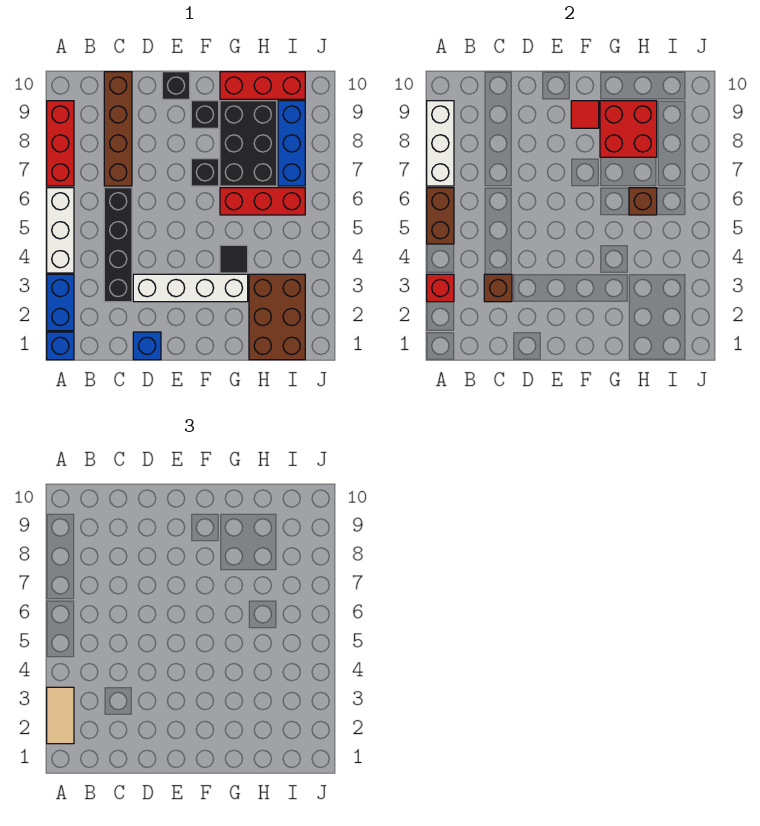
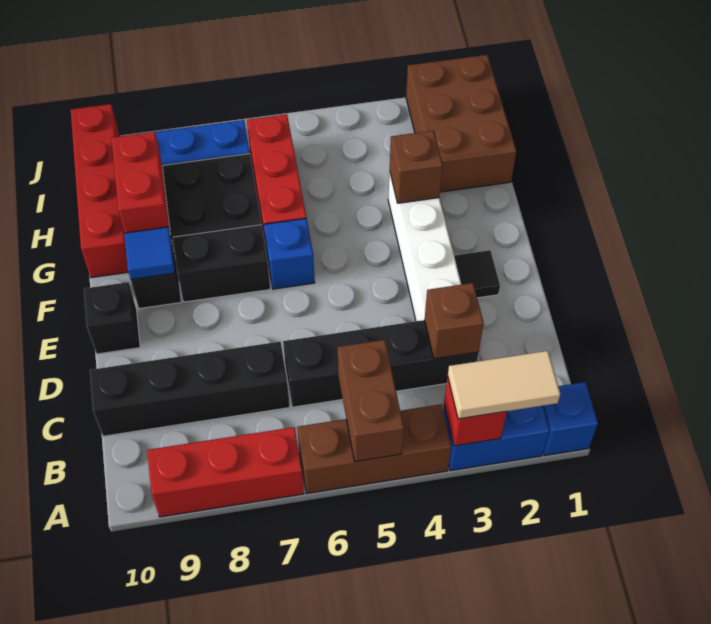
white 1x3 brick [47,188,74,273] -> brown 1x3 brick [297,404,451,494]
brown 1x2 brick [427,188,454,244] -> brown 1x2 brick turned to [338,340,404,462]
white 1x3 brick [427,101,454,186] -> none
brown 1x4 brick [104,72,132,186] -> black 1x4 brick [90,342,290,436]
blue 1x1 brick [133,332,161,360] -> blue 1x1 brick moved to [264,218,315,289]
black 1x1 brick [191,159,219,186] -> black 1x2 brick [173,225,270,302]
red 1x1 tile [571,101,599,128] -> blue 1x1 tile [124,227,175,279]
black 1x1 tile [220,245,248,273] -> black 1x1 tile moved to [454,250,500,298]
red 2x2 brick [600,101,657,157] -> red 1x2 brick [112,132,170,233]
red 1x3 brick [220,72,305,99] -> red 1x4 brick [71,104,128,278]
brown 2x3 brick [249,274,305,360] -> brown 2x3 brick turned to [406,55,516,192]
brown 1x1 brick [629,188,657,215] -> brown 1x1 brick moved to [390,131,442,203]

